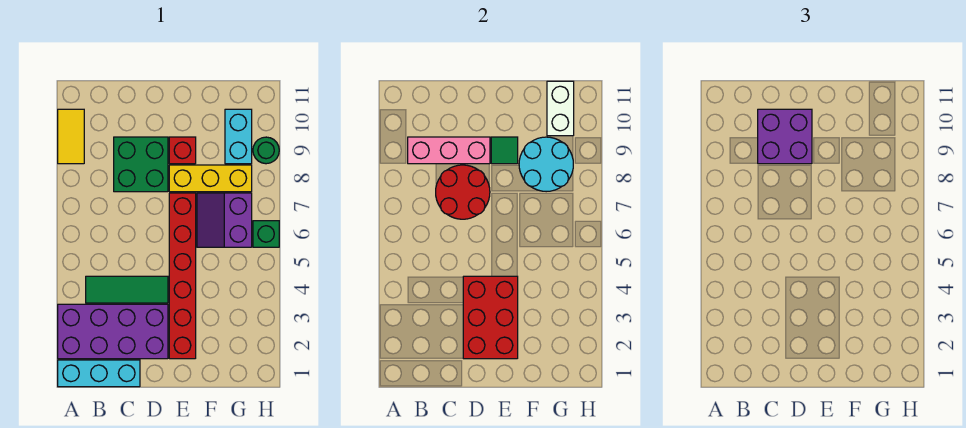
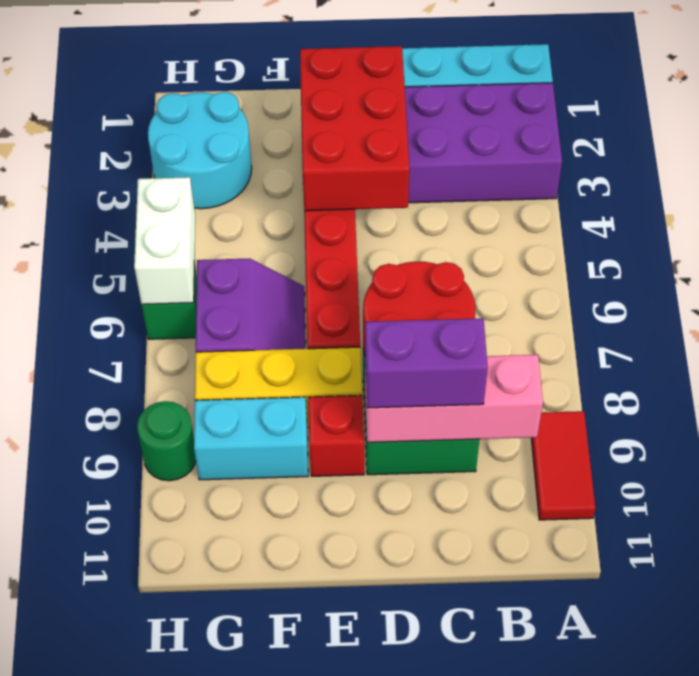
yellow 1x2 tile [58,109,84,164] -> red 1x2 tile [531,411,595,520]
green 1x3 tile [86,276,168,303] -> none
purple 2x2 brick [758,109,812,164] -> purple 1x2 brick [365,318,488,408]
green 1x1 tile [491,137,518,164] -> none
cyan 2x2 round brick [519,137,573,192] -> cyan 2x2 round brick moved to [148,92,252,209]
cyan 1x2 brick [225,109,252,164] -> cyan 1x2 brick turned to [194,397,308,480]
white 1x2 brick [547,81,574,136] -> white 1x2 brick moved to [134,177,195,304]

